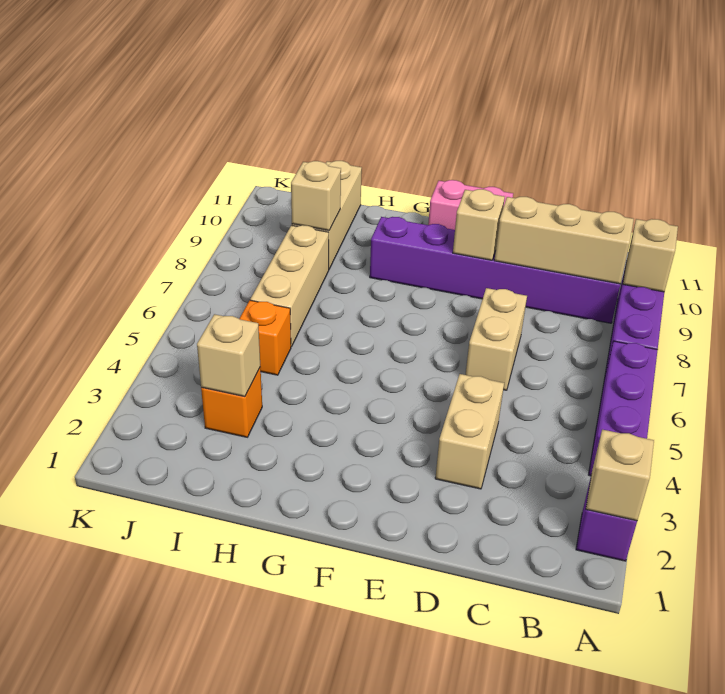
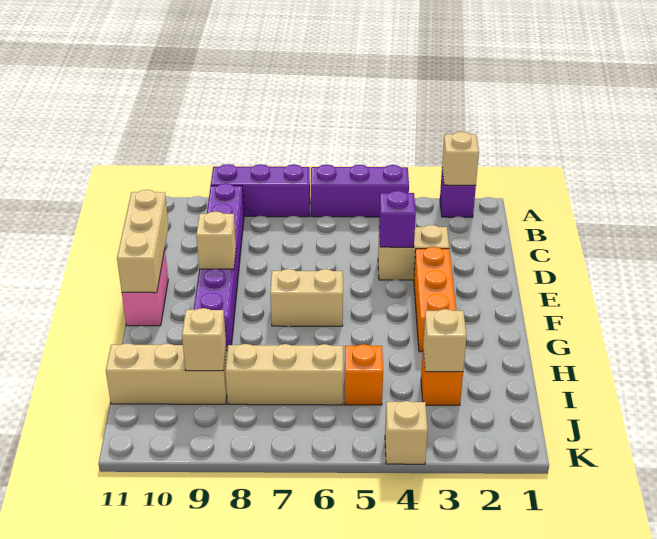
tan 1x1 brick [623,219,678,292] -> tan 1x1 brick moved to [385,401,428,464]
tan 1x3 brick [494,197,634,284] -> tan 1x3 brick moved to [117,190,169,293]
none -> purple 1x1 brick [379,191,416,247]
tan 1x2 brick [465,288,527,390] -> tan 1x2 brick moved to [270,269,343,326]
none -> orange 1x3 brick [414,247,456,352]

